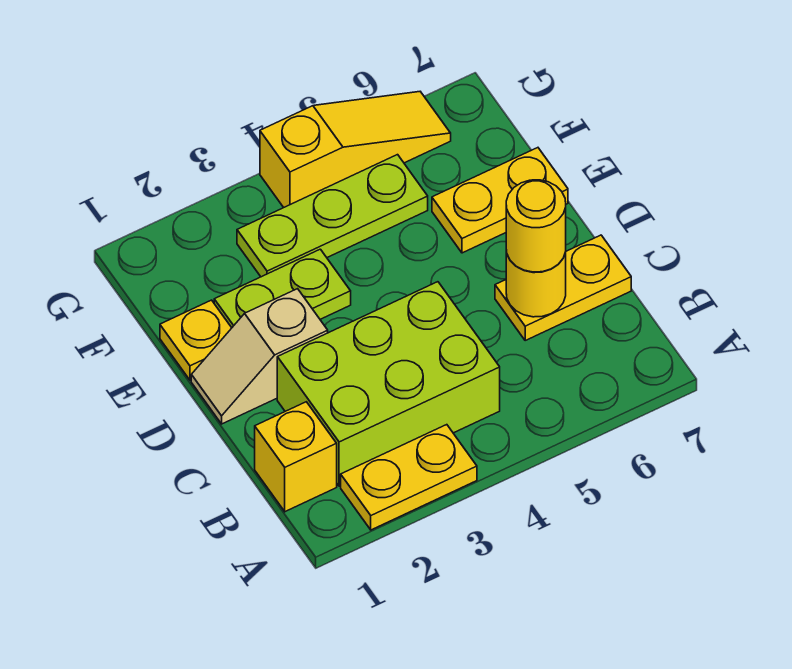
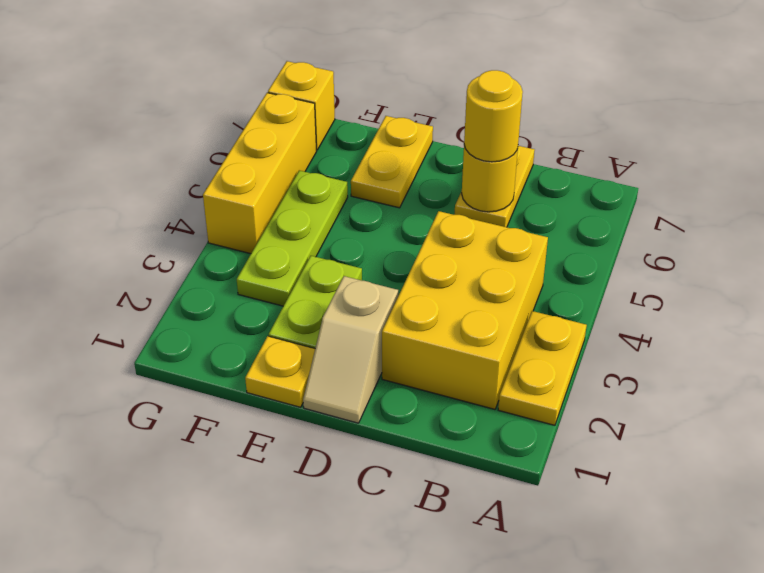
yellow 1x1 brick [255,402,337,512] -> yellow 1x1 brick moved to [268,61,335,150]
lime 2x3 brick [277,282,500,486] -> yellow 2x3 brick [382,211,548,409]
yellow 1x3 slope [260,92,451,208] -> yellow 1x3 brick [203,93,317,254]

